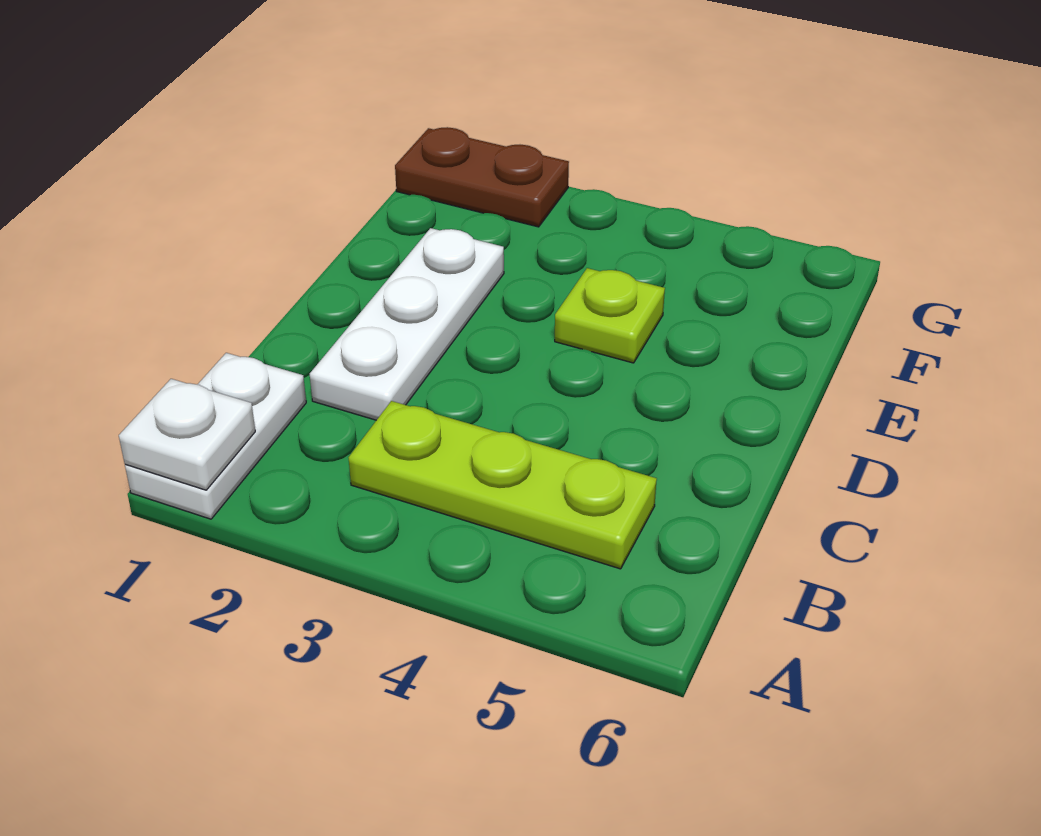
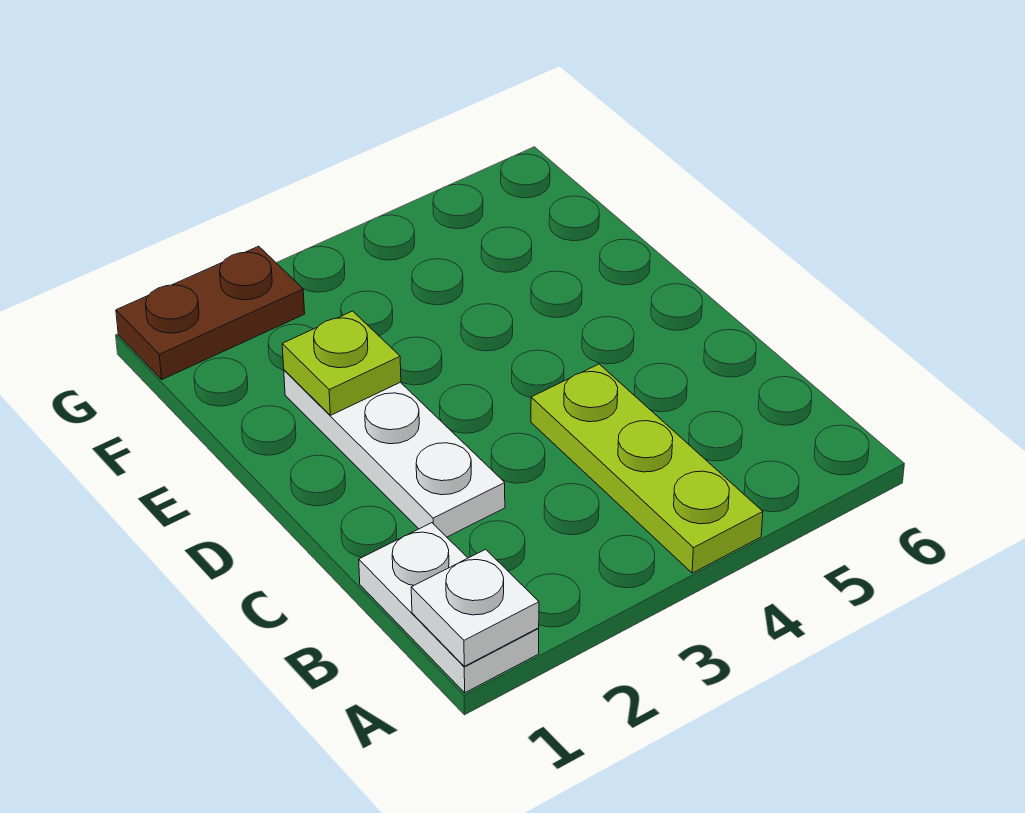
lime 1x3 plate [349,401,657,569] -> lime 1x3 plate turned to [531,364,763,573]
lime 1x1 plate [555,268,665,363] -> lime 1x1 plate moved to [282,311,401,415]

